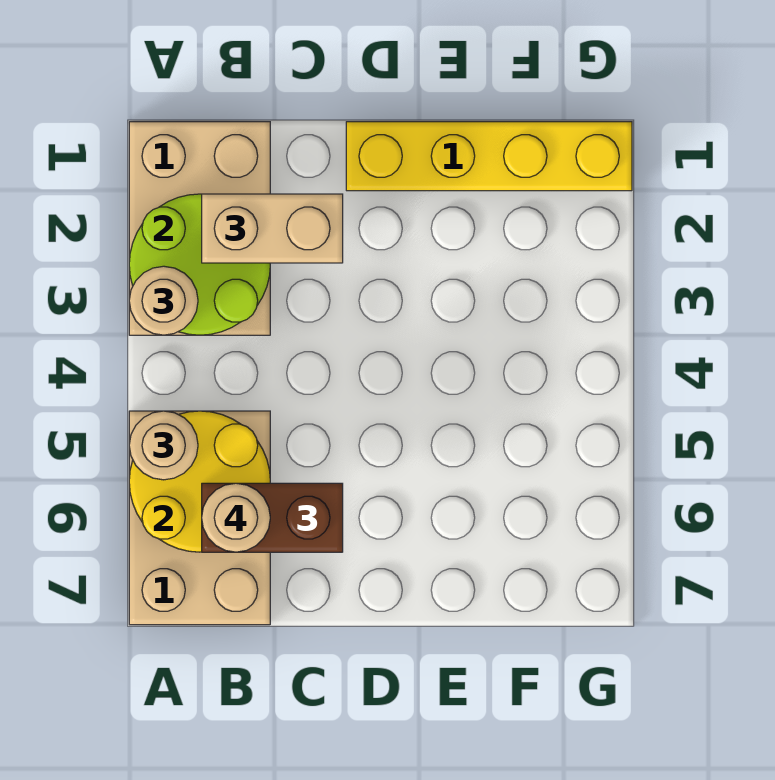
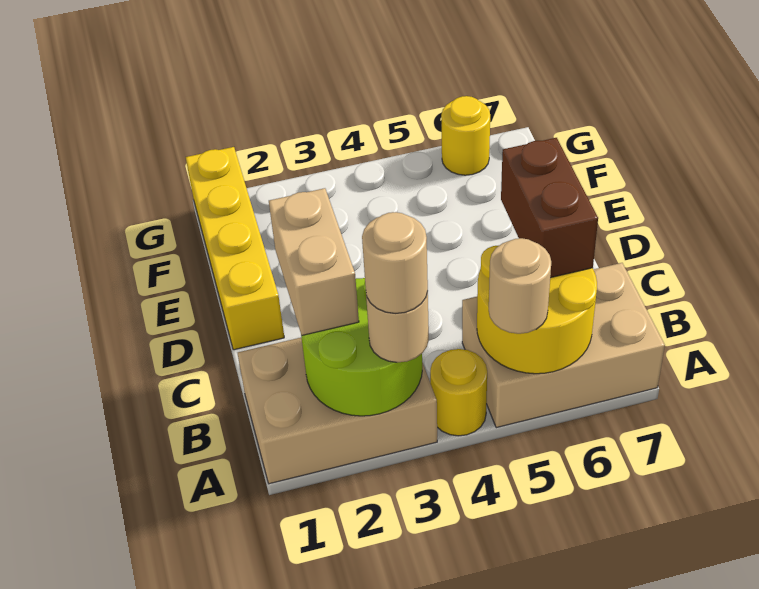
none -> yellow 1x1 round brick [430,349,487,436]
tan 1x1 round brick [202,483,270,552] -> tan 1x1 round brick moved to [362,212,428,313]
none -> yellow 1x1 round brick [441,96,490,175]

